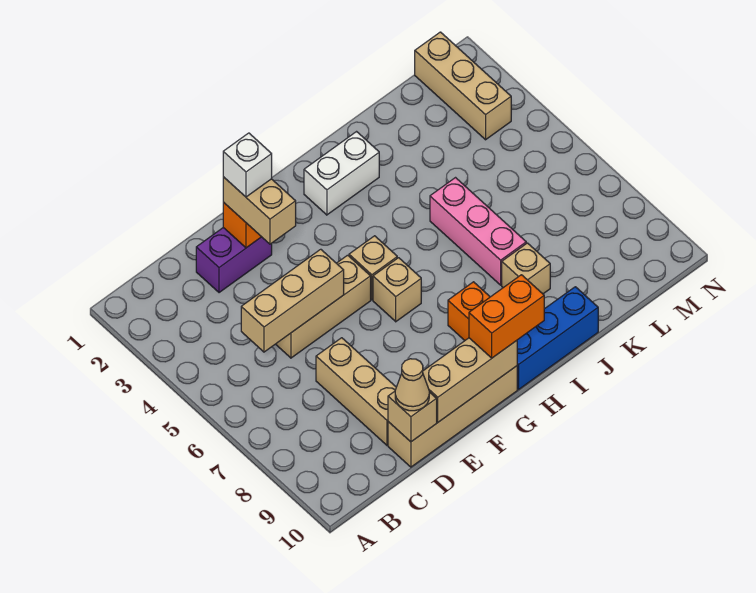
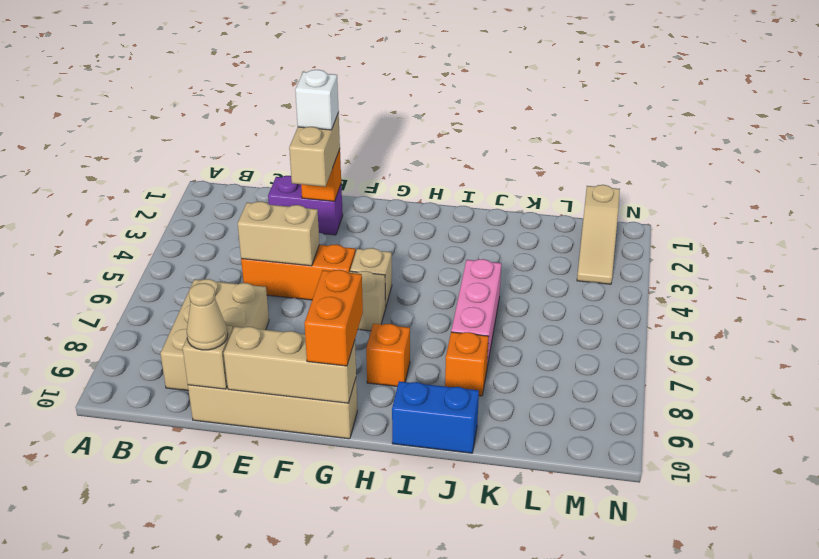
tan 1x3 brick [241,249,344,352] -> tan 1x2 brick [238,201,319,266]
tan 1x3 brick [276,255,371,358] -> orange 1x3 brick [241,244,355,300]
tan 1x3 brick [316,338,396,445] -> tan 2x3 brick [160,279,269,391]
orange 1x2 brick [469,275,544,358] -> orange 1x2 brick turned to [304,270,363,366]
white 1x2 brick [304,132,379,215] -> none
blue 1x3 brick [517,287,598,389] -> blue 1x2 brick [392,381,479,453]
tan 1x1 brick [502,243,550,294] -> orange 1x1 brick [445,332,489,396]
tan 1x3 brick [415,32,511,140] -> tan 1x3 slope [577,185,620,284]

